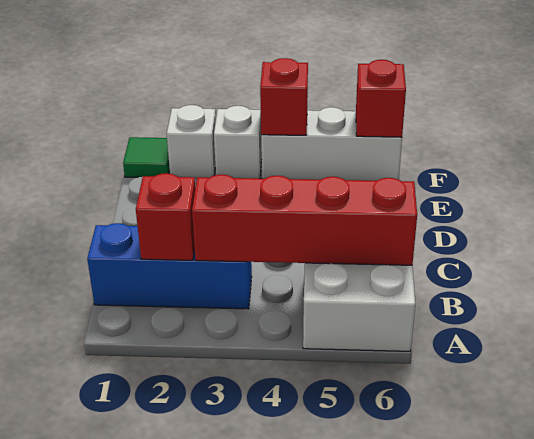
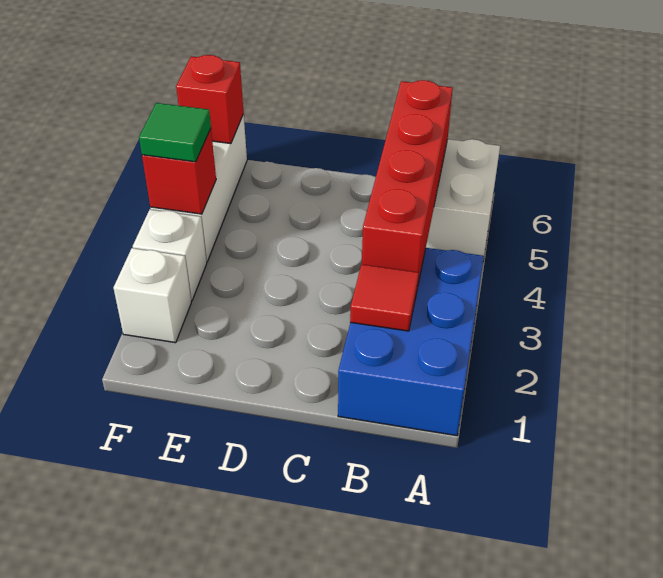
blue 1x3 brick [87,223,252,309] -> blue 2x3 brick [338,248,484,436]
red 1x1 brick [136,173,195,260] -> red 1x1 tile [350,264,419,331]
green 1x1 tile [123,137,170,177] -> green 1x1 tile moved to [139,103,211,162]

